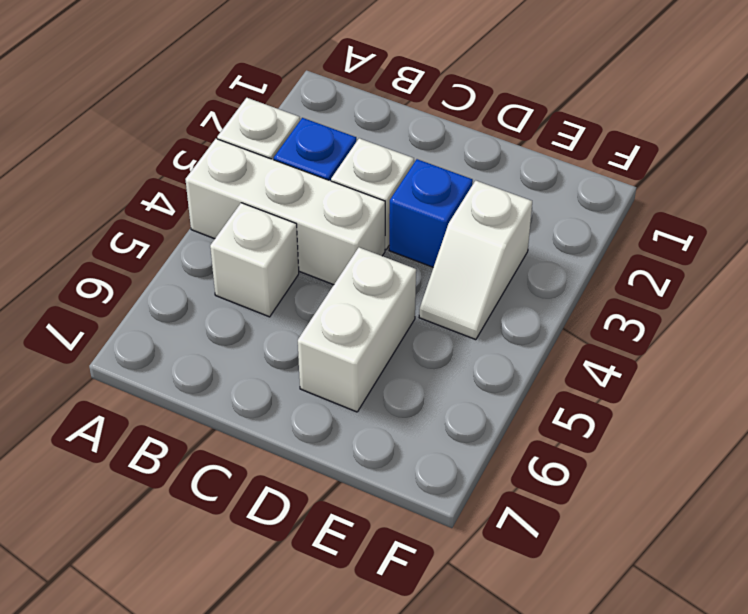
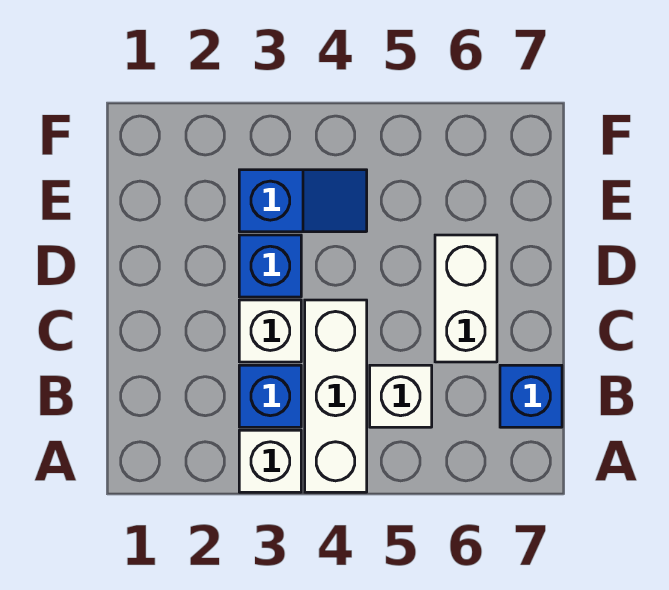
none -> blue 1x1 brick [500,365,562,427]
white 1x2 brick [298,247,416,412] -> white 1x2 brick turned to [435,235,497,362]
white 1x2 slope [419,181,532,340] -> blue 1x2 slope [239,170,367,232]

